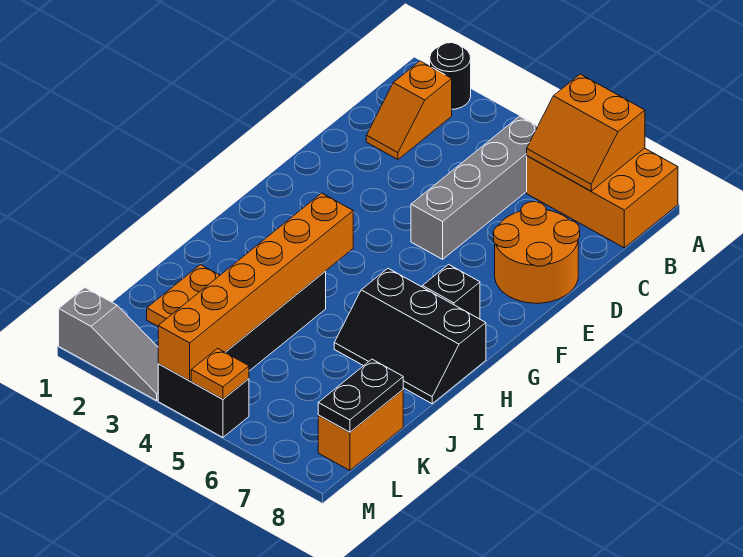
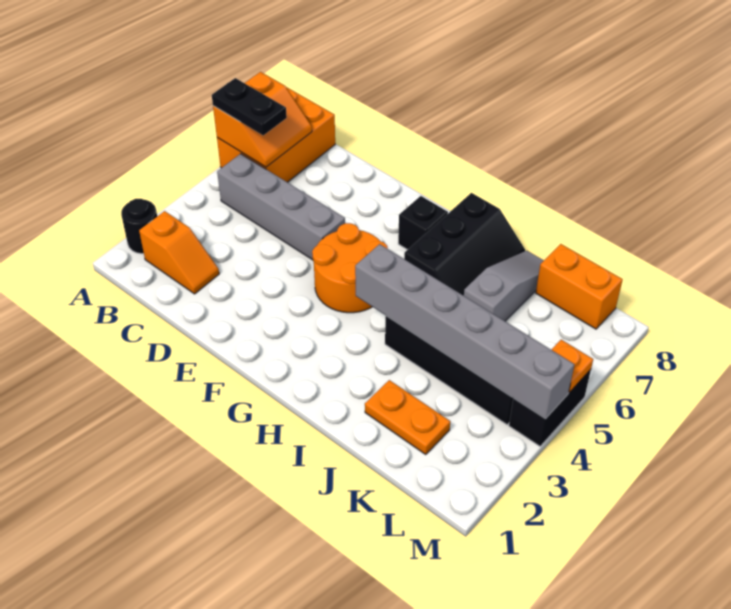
orange 2x2 round brick [493,202,580,303] -> orange 2x2 round brick moved to [312,223,388,313]
orange 1x6 brick [158,193,353,381] -> grey 1x6 brick [355,244,574,419]
black 1x2 plate [318,359,403,432] -> black 1x2 plate moved to [212,78,287,135]
grey 1x3 slope [59,288,158,401] -> grey 1x3 slope moved to [464,251,544,321]

